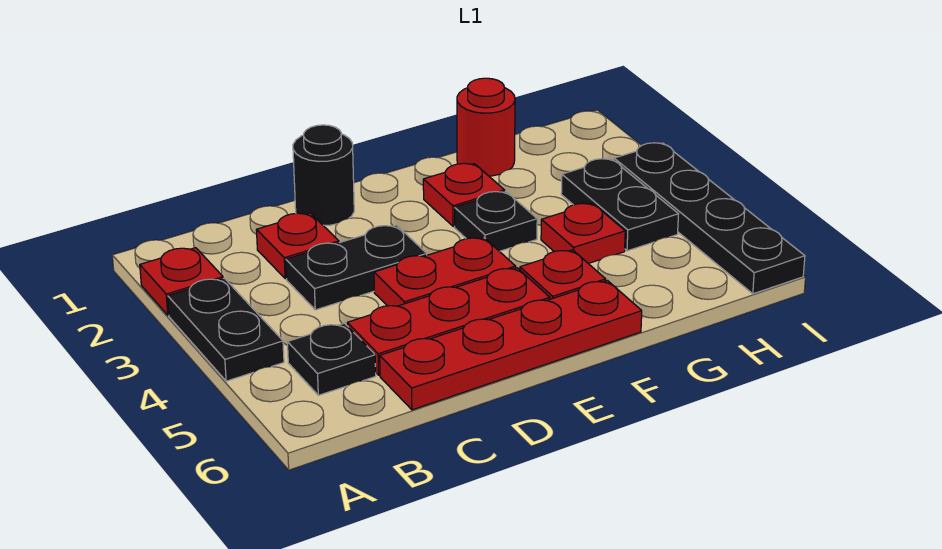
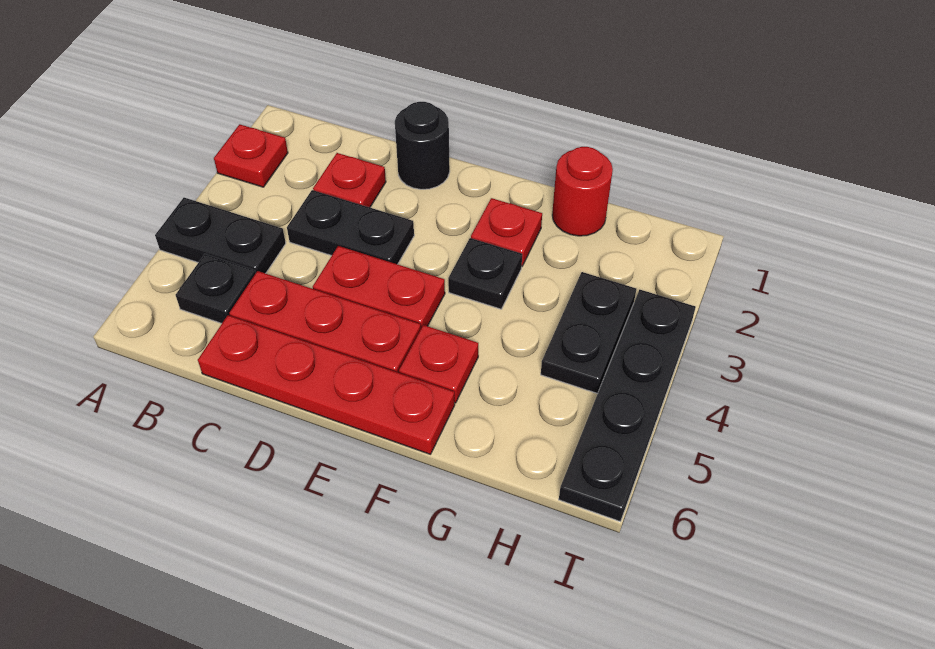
black 1x2 plate [168,278,284,381] -> black 1x2 plate turned to [155,198,286,274]
red 1x1 plate [541,203,625,263] -> none

